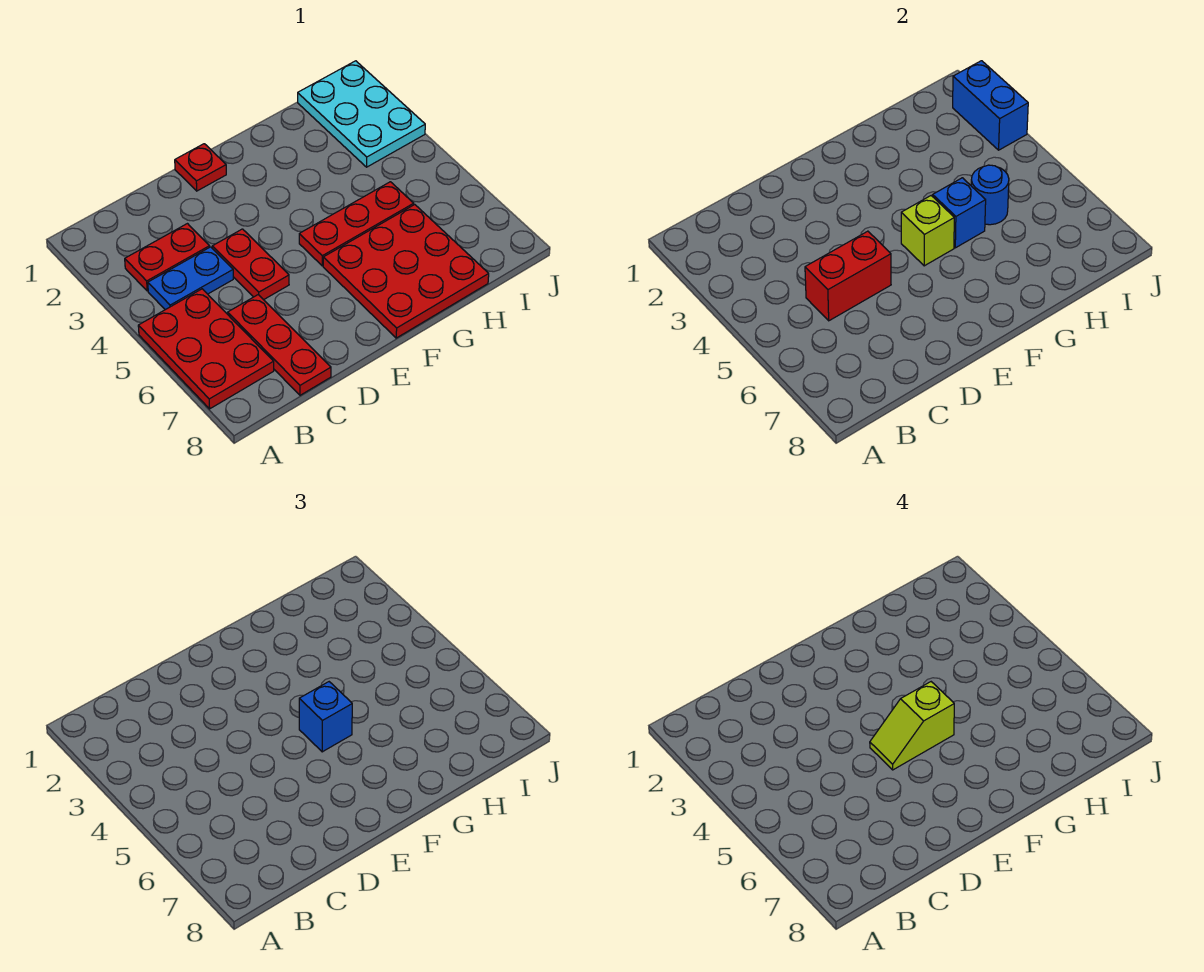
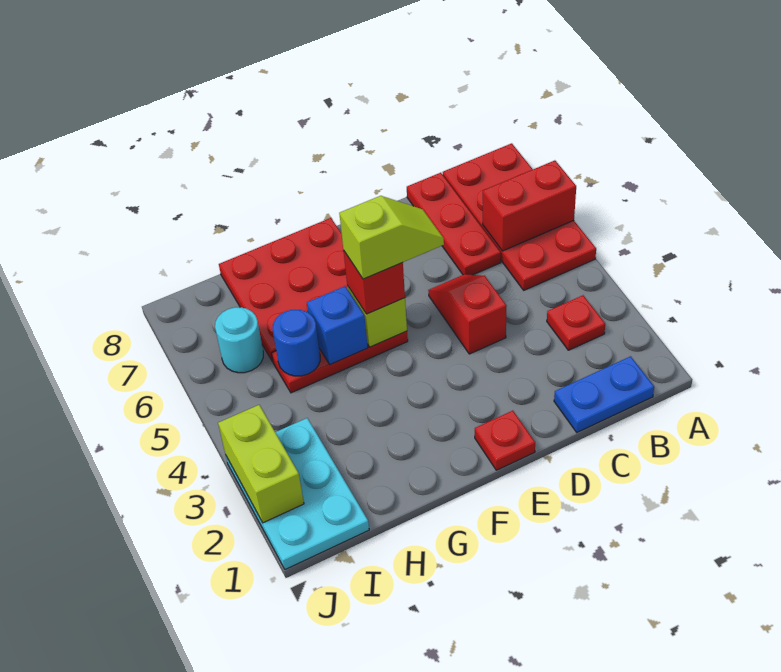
red 2x3 plate [138,289,274,409] -> red 2x4 plate [443,143,596,290]
red 1x2 plate [125,224,210,291] -> red 1x1 plate [547,295,605,350]
blue 1x2 plate [148,247,233,310] -> blue 1x2 plate moved to [554,356,654,432]
red 1x2 brick [805,231,891,321] -> red 1x2 brick moved to [483,160,576,251]
red 1x2 plate [212,229,289,300] -> red 1x2 slope [428,274,507,354]
blue 1x1 brick [299,682,352,752] -> red 1x1 brick [343,250,405,314]
none -> cyan 1x1 round brick [215,307,263,373]
blue 1x2 brick [953,61,1028,150] -> lime 1x2 brick [218,405,304,523]

